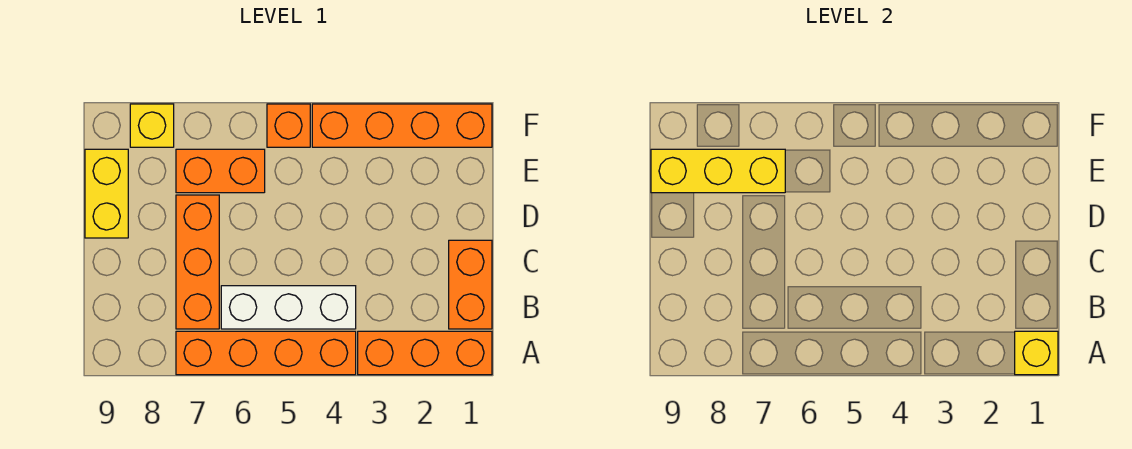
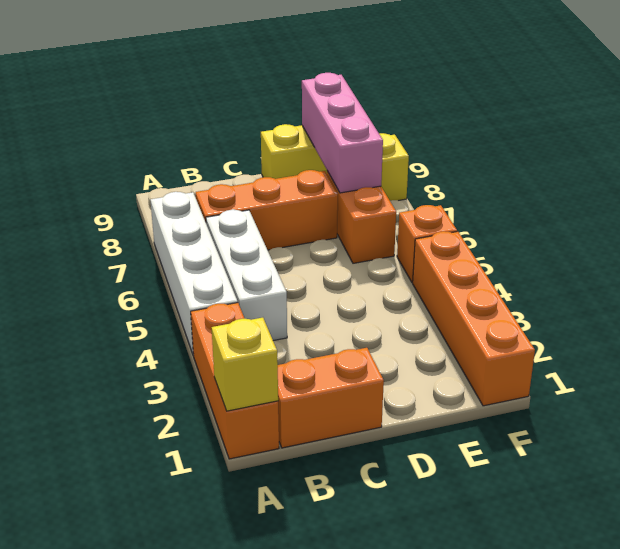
orange 1x4 brick [176,331,356,375] -> white 1x4 brick [151,192,238,355]
yellow 1x3 brick [651,149,785,193] -> pink 1x3 brick [302,73,383,193]

